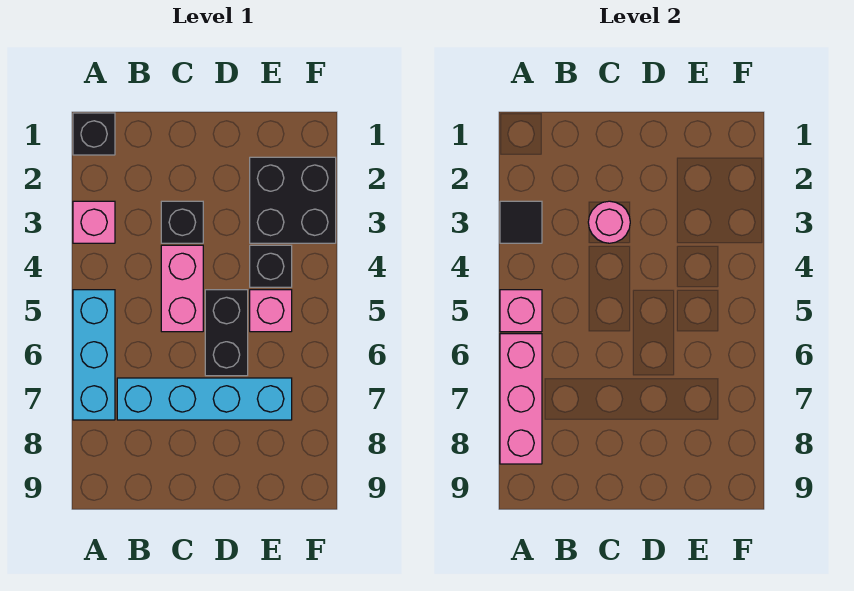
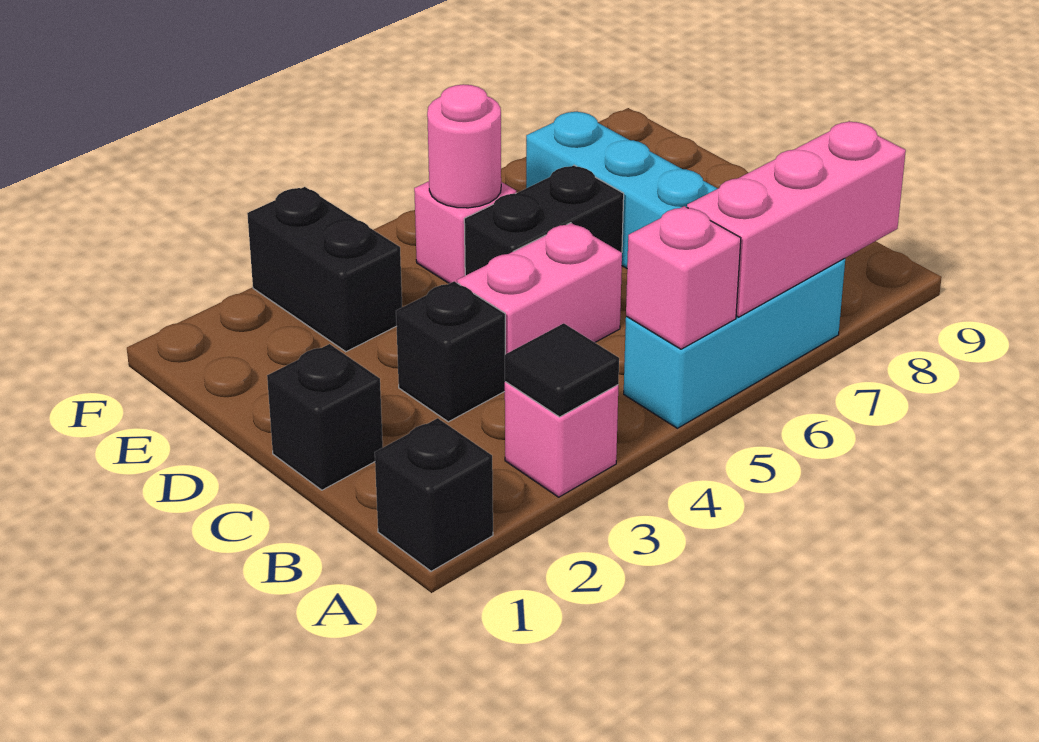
pink 1x1 round brick [588,201,630,243] -> pink 1x1 round brick moved to [427,84,501,208]
black 2x2 brick [250,157,336,243] -> black 1x2 brick [247,187,402,352]
black 1x1 brick [250,245,292,287] -> black 1x1 brick moved to [267,344,383,490]

